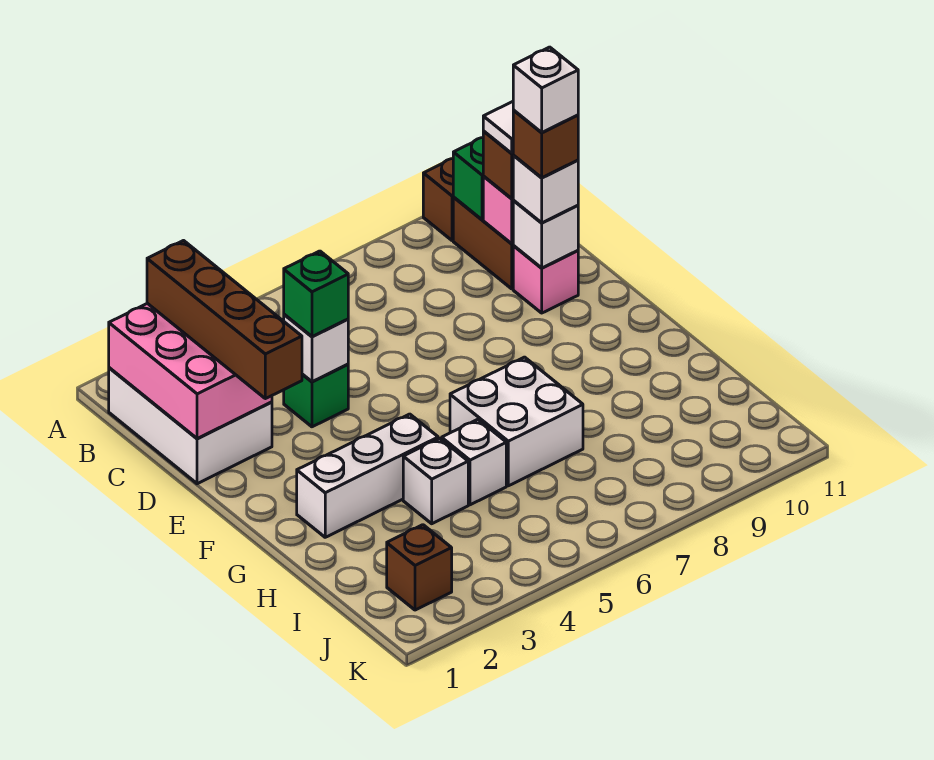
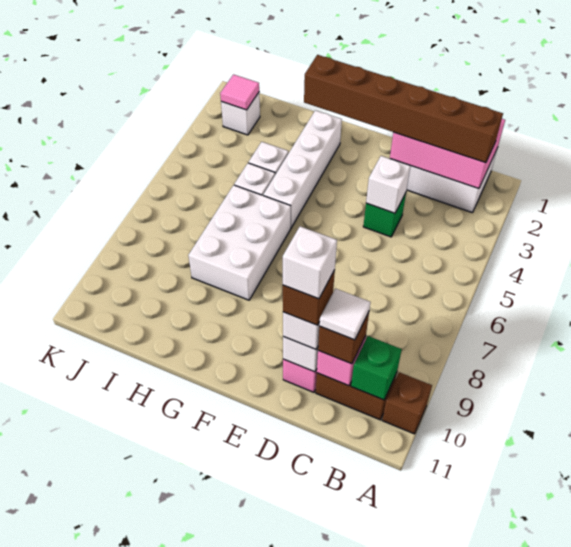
brown 1x4 brick [147,241,302,399] -> brown 1x6 brick [304,55,503,163]
green 1x1 brick [284,251,348,336] -> none
white 1x3 brick [297,414,438,537] -> white 1x4 brick [263,110,342,227]
white 2x2 brick [450,357,583,486] -> white 2x3 brick [188,185,291,300]
brown 1x1 brick [387,525,452,610] -> white 1x1 brick [221,93,260,135]
none -> pink 1x1 tile [220,75,259,110]

